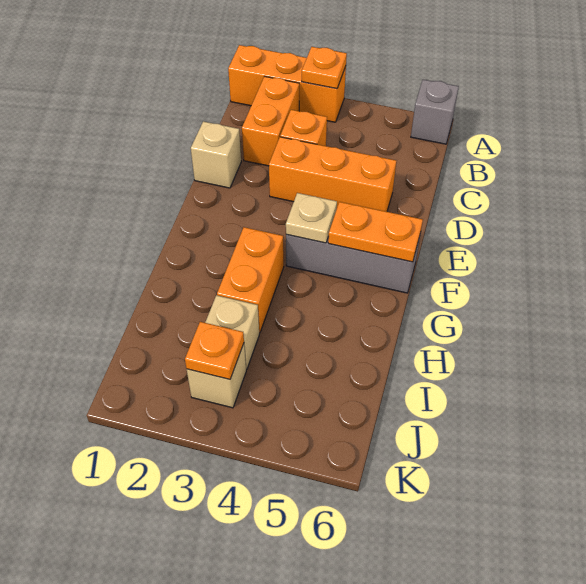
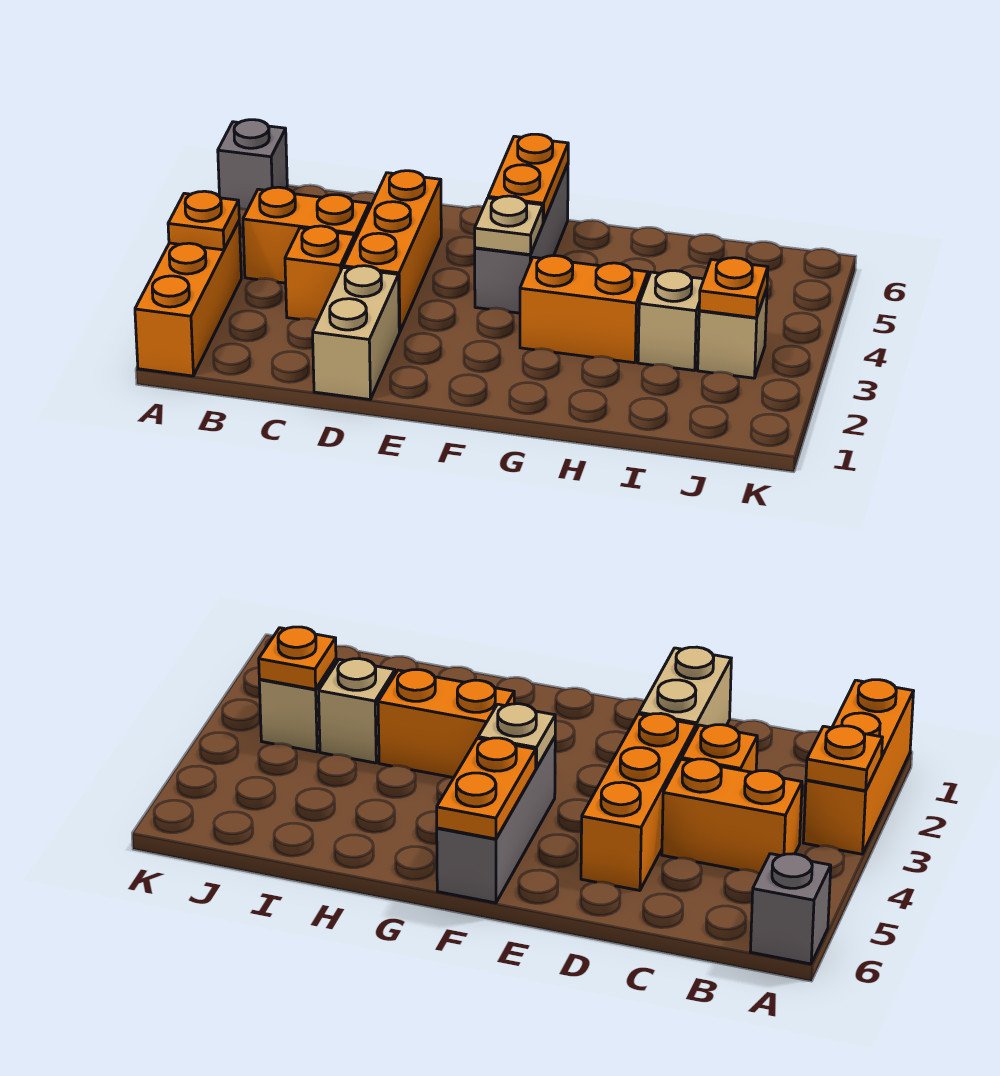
orange 1x2 brick [242,76,299,166] -> orange 1x2 brick moved to [243,187,370,283]
tan 1x1 brick [191,121,241,188] -> tan 1x2 brick [313,266,399,399]

